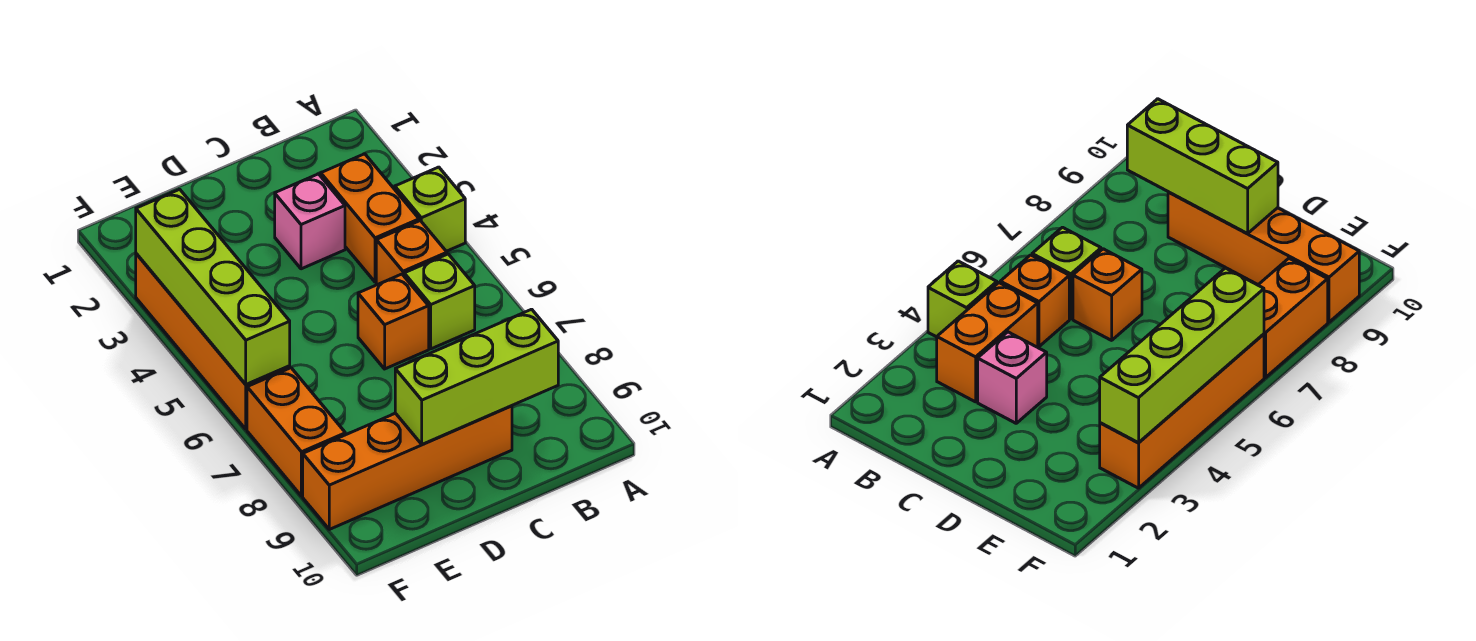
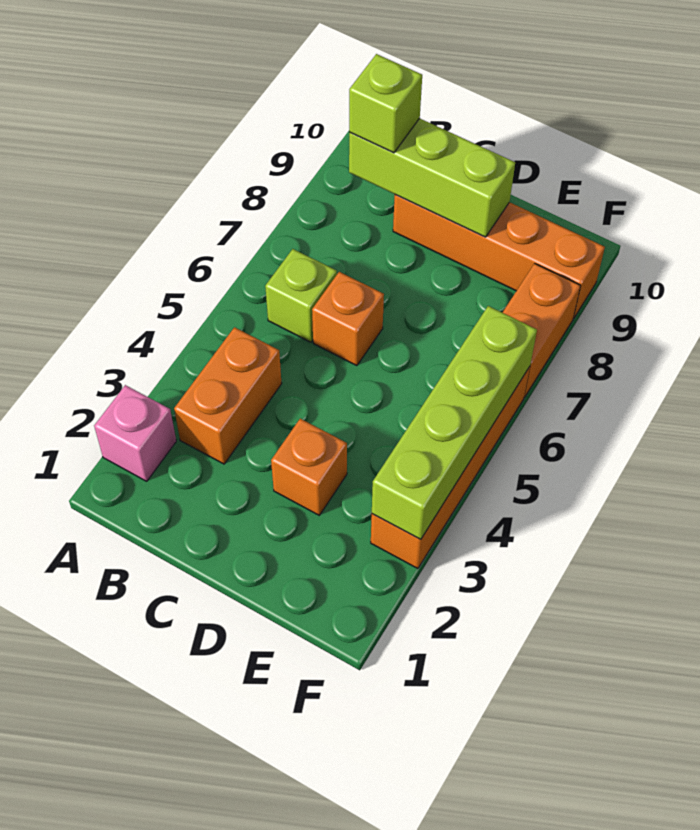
lime 1x1 brick [395,167,465,251] -> lime 1x1 brick moved to [349,54,422,153]
orange 1x1 brick [376,221,447,285] -> orange 1x1 brick moved to [271,419,347,515]
pink 1x1 brick [275,174,345,269] -> pink 1x1 brick moved to [94,385,176,481]

